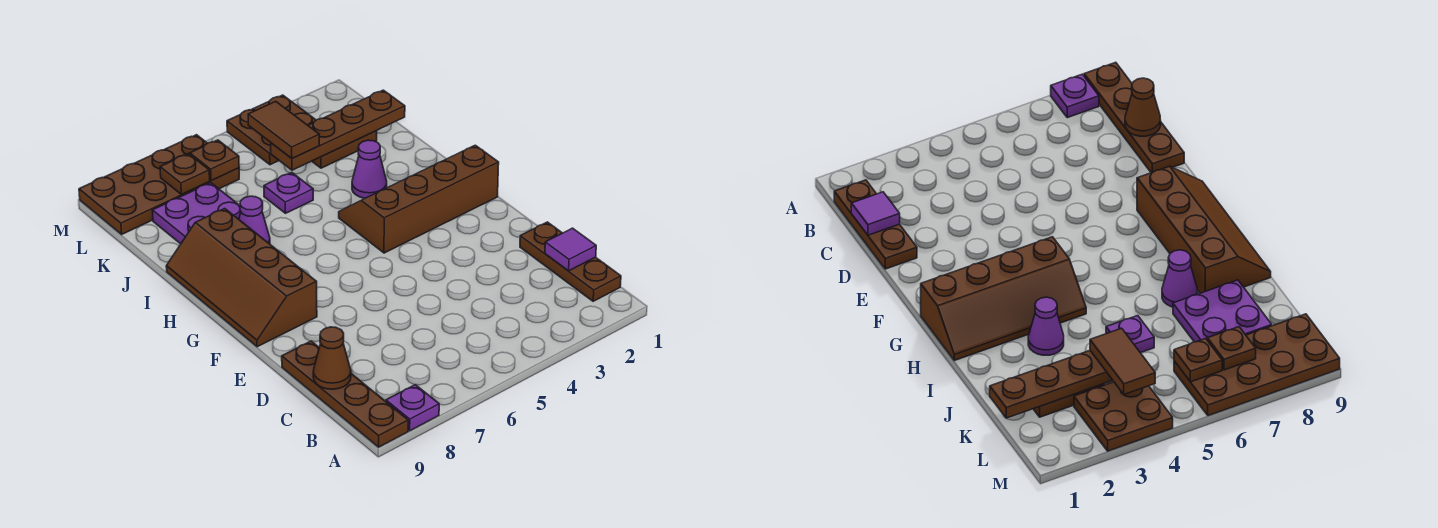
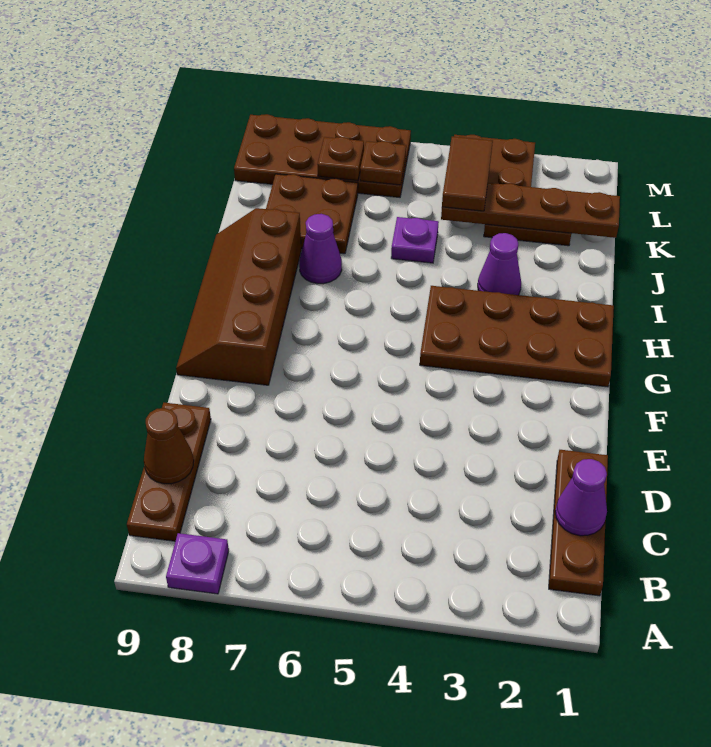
brown 1x4 plate [282,341,408,447] -> brown 1x3 plate [127,403,211,541]
purple 1x1 tile [545,228,596,271] -> purple 1x1 cone [555,459,607,536]
brown 2x4 slope [339,145,499,253] -> brown 2x4 plate [420,286,614,387]
purple 2x2 plate [152,183,240,244] -> brown 2x2 plate [266,174,358,254]

